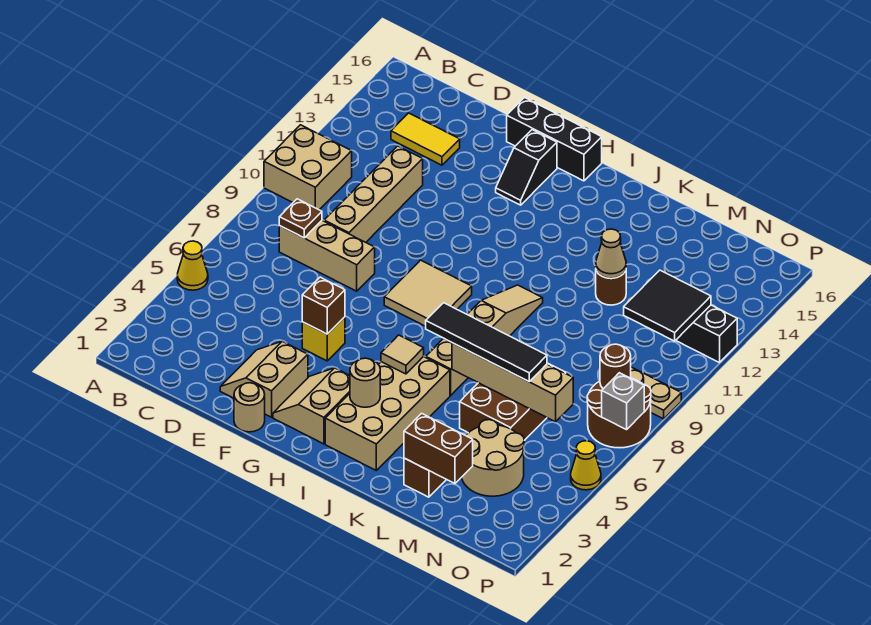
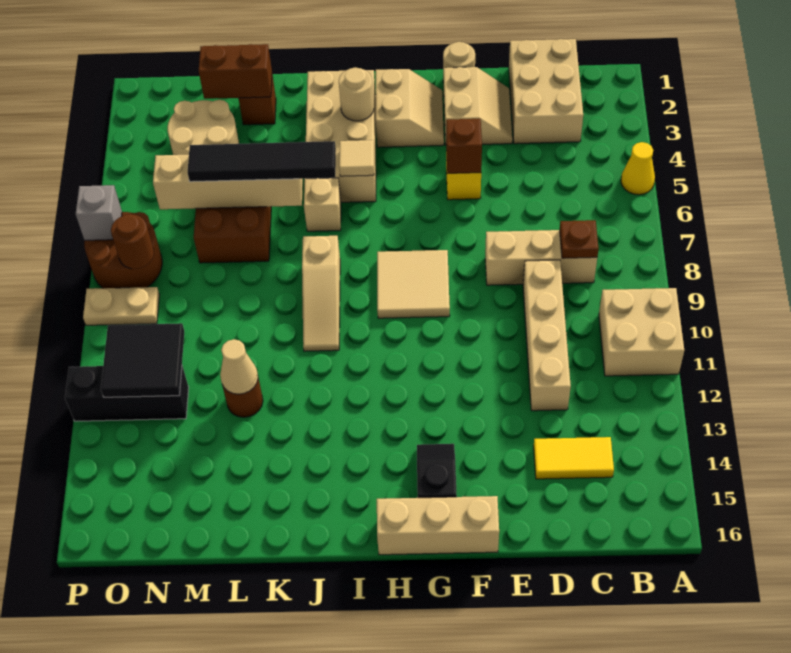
none -> tan 2x3 brick [509,39,583,144]
black 1x3 brick [507,98,602,181] -> tan 1x3 brick [377,496,499,555]
yellow 1x1 cone [571,441,601,490] -> none

